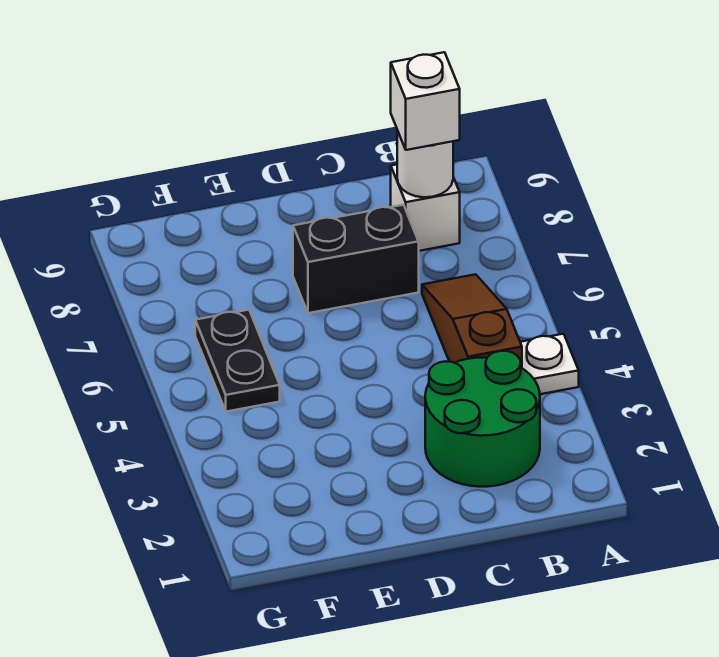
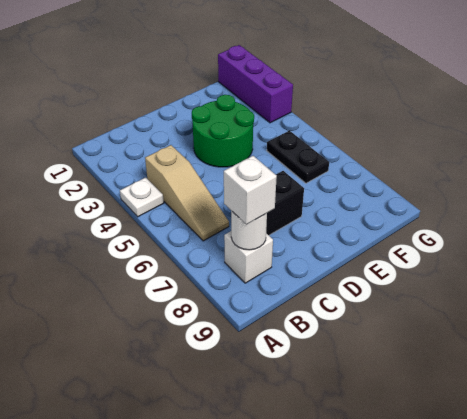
green 2x2 round brick [425,351,540,487] -> green 2x2 round brick moved to [192,95,254,167]
brown 1x3 slope [422,274,522,368] -> tan 1x3 slope [145,145,229,241]
none -> purple 1x3 brick [218,45,293,123]

